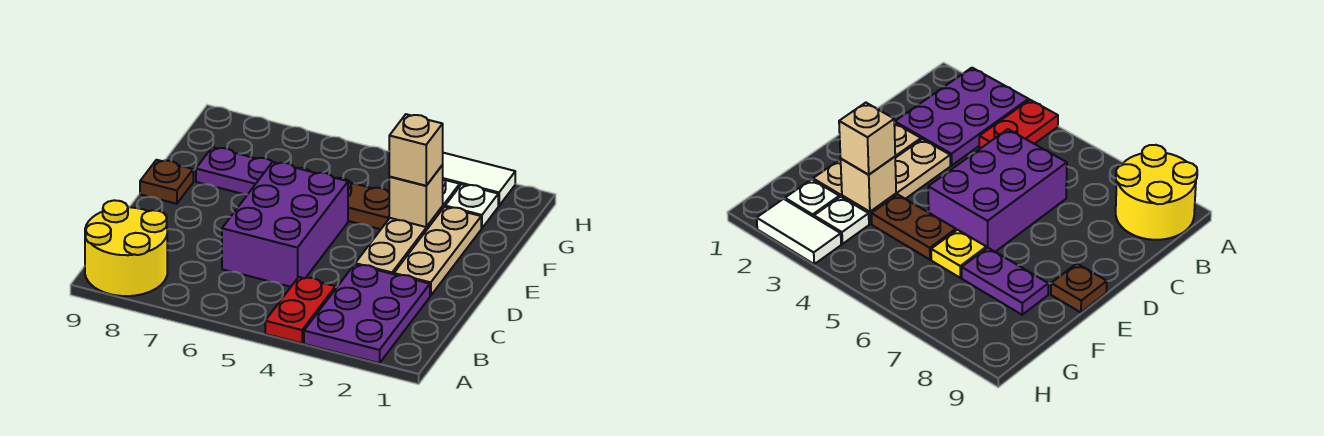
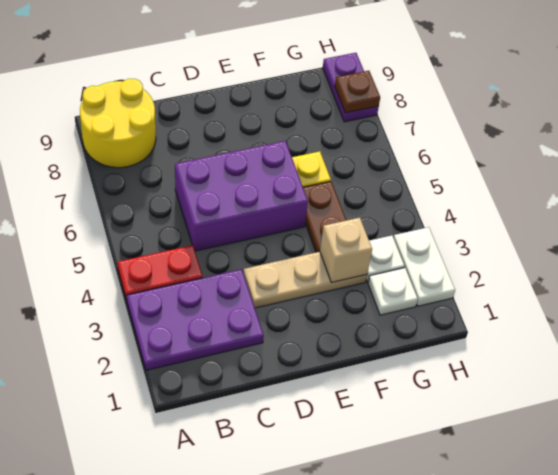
tan 1x3 plate [394,207,481,296] -> none
brown 1x1 plate [140,160,193,204] -> brown 1x1 plate moved to [335,71,380,113]
tan 1x1 brick [389,114,443,186] -> none
purple 1x2 plate [196,147,272,195] -> purple 1x2 plate moved to [323,53,379,122]
white 1x2 tile [443,153,515,206] -> white 1x2 plate [394,227,455,306]

